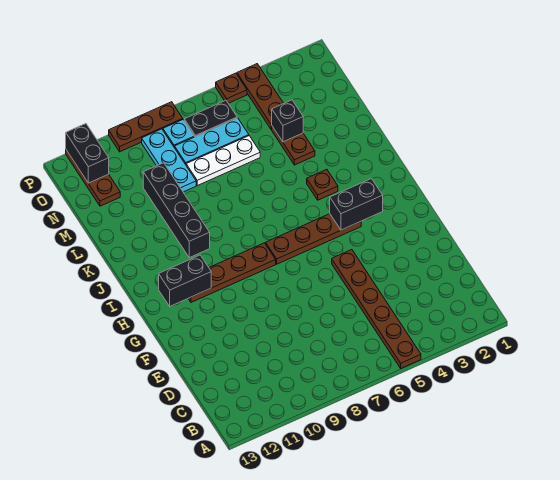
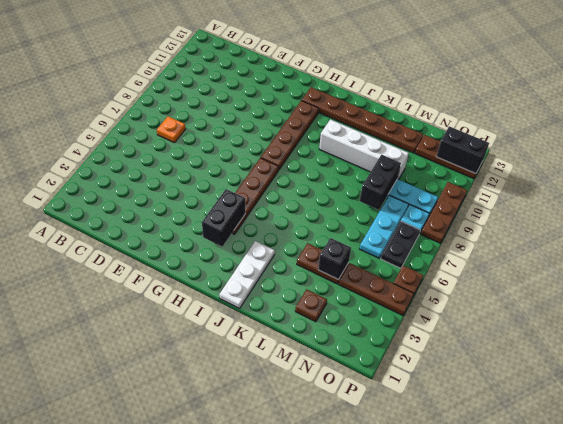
brown 1x6 plate [332,250,421,368] -> brown 1x6 plate moved to [302,87,423,153]
none -> orange 1x1 plate [157,116,186,143]
black 1x2 brick [159,255,211,306] -> black 1x2 brick moved to [360,155,401,210]
brown 1x1 plate [307,169,338,200] -> brown 1x1 plate moved to [295,289,327,322]
black 1x4 brick [143,163,210,258] -> white 1x4 brick [319,119,409,180]
white 1x3 plate [186,136,260,186] -> white 1x3 plate moved to [219,241,275,309]

